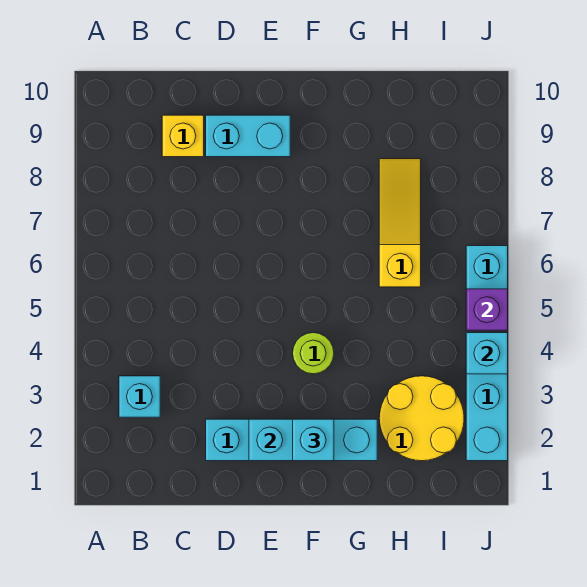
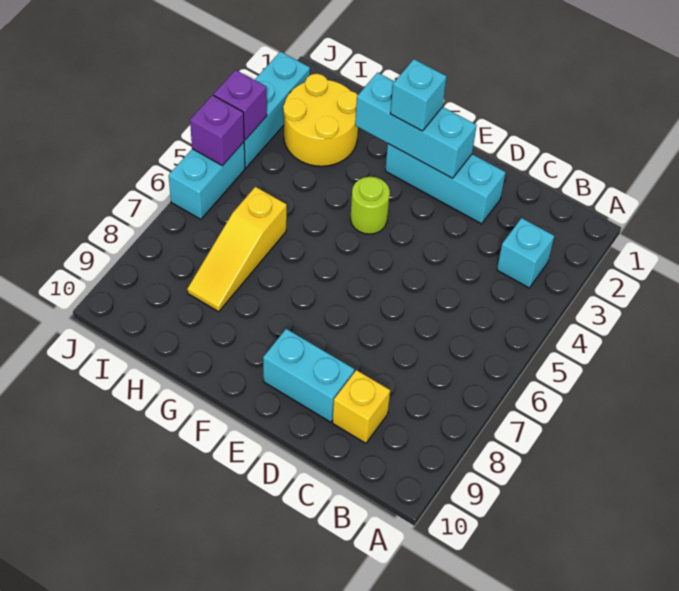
cyan 1x1 brick [466,333,508,374] -> purple 1x1 brick [214,70,267,140]

